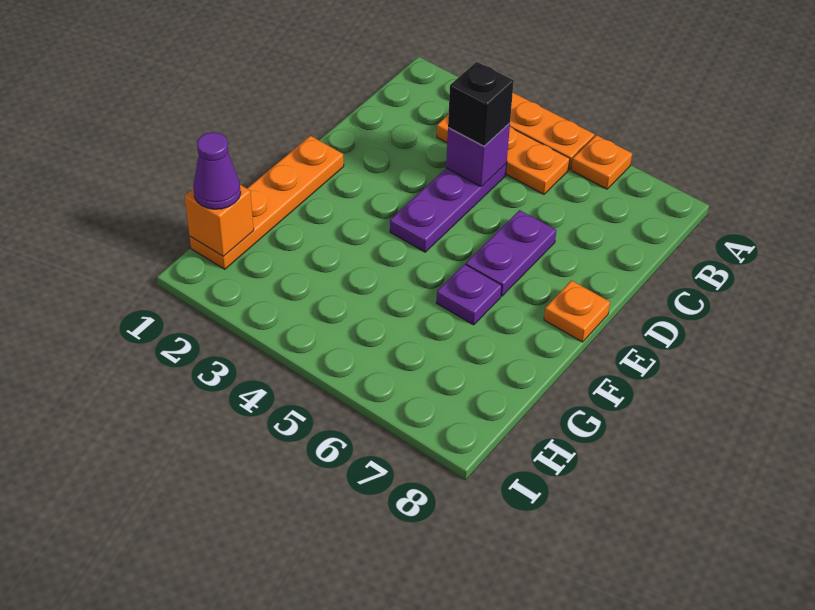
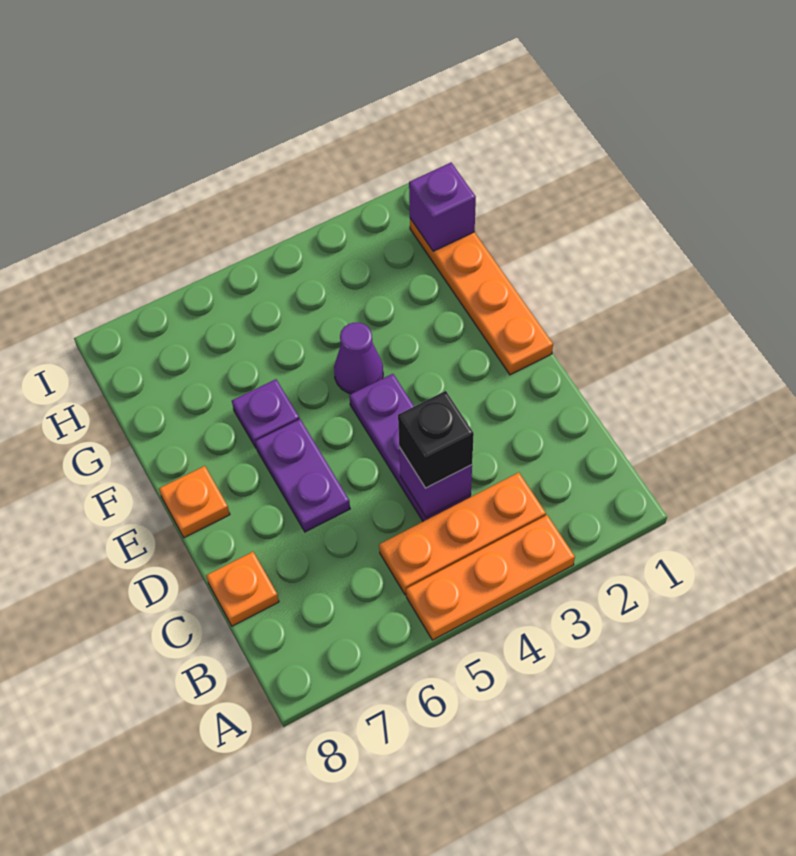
orange 1x1 plate [571,135,632,189] -> orange 1x1 plate moved to [206,552,279,626]
orange 1x1 brick [185,185,254,257] -> purple 1x1 brick [409,163,476,251]
purple 1x1 cone [193,132,241,209] -> purple 1x1 cone moved to [334,323,383,394]

